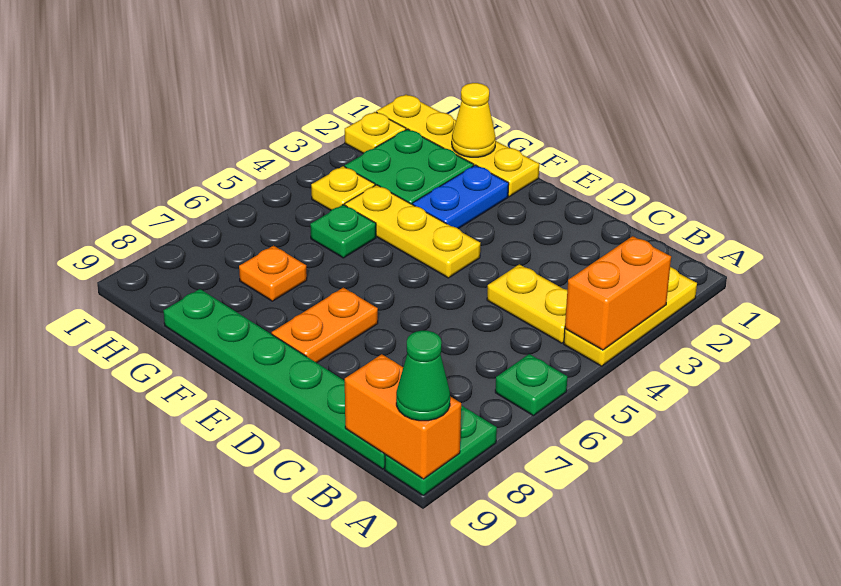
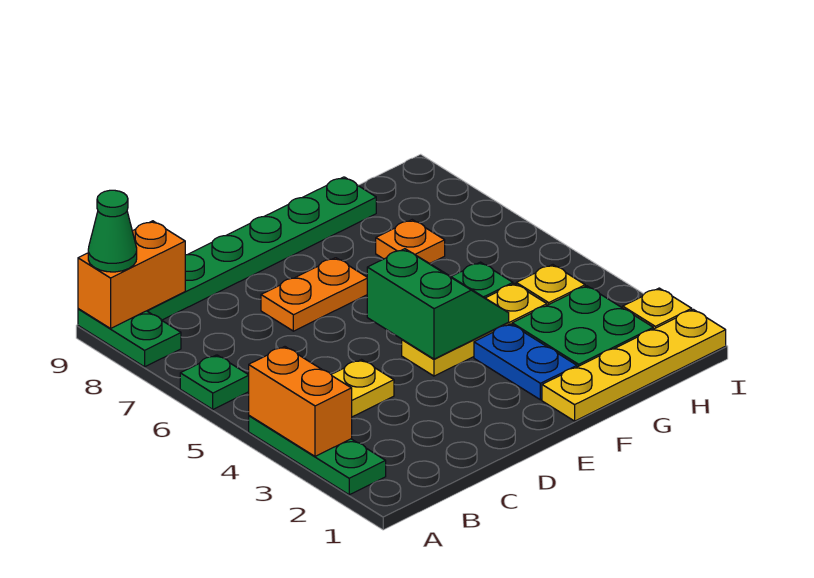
yellow 1x3 plate [564,267,697,366] -> green 1x3 plate [249,416,386,495]
none -> green 2x2 slope [367,249,509,359]
orange 1x2 plate [272,288,378,363] -> orange 1x2 plate turned to [261,258,367,331]
yellow 1x1 cone [452,83,496,157] -> none

